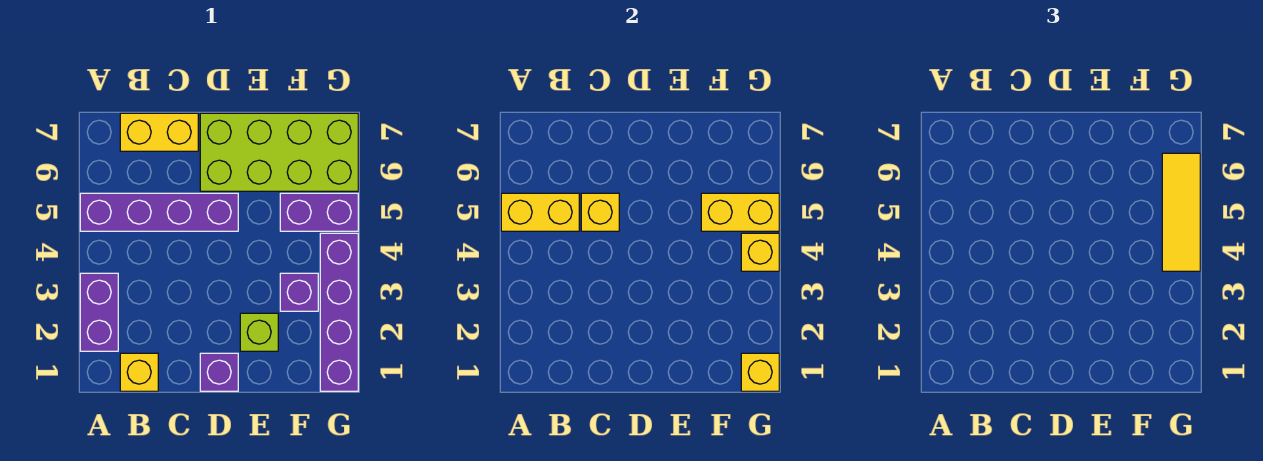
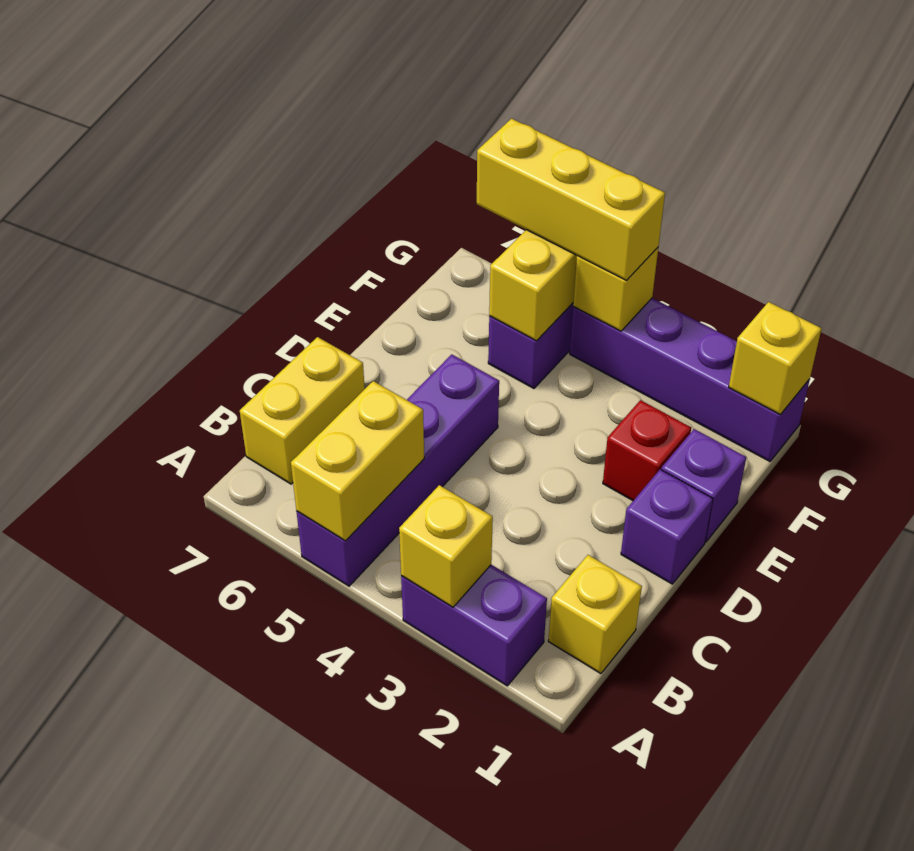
yellow 1x1 brick [581,193,619,231] -> yellow 1x1 brick moved to [399,485,493,607]
lime 2x4 brick [200,113,358,191] -> none
lime 1x1 brick [240,313,278,351] -> red 1x1 brick [603,400,691,501]
purple 1x1 brick [280,273,318,311] -> purple 1x1 brick moved to [661,429,746,542]
yellow 1x3 tile [1162,153,1200,271] -> yellow 1x3 brick [477,119,665,280]

